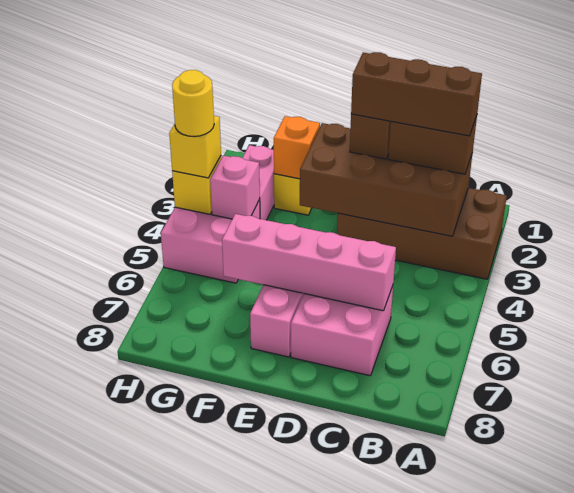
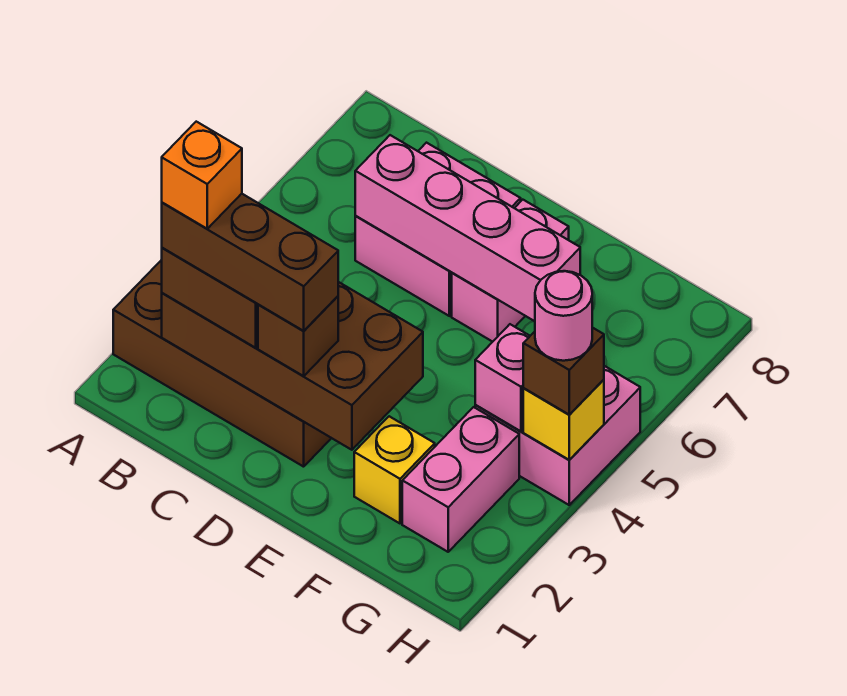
orange 1x1 brick [274,116,320,179] -> orange 1x1 brick moved to [162,122,242,229]
yellow 1x1 brick [169,116,221,178] -> brown 1x1 brick [523,327,604,414]
yellow 1x1 round brick [172,70,214,137] -> pink 1x1 round brick [535,271,592,361]

